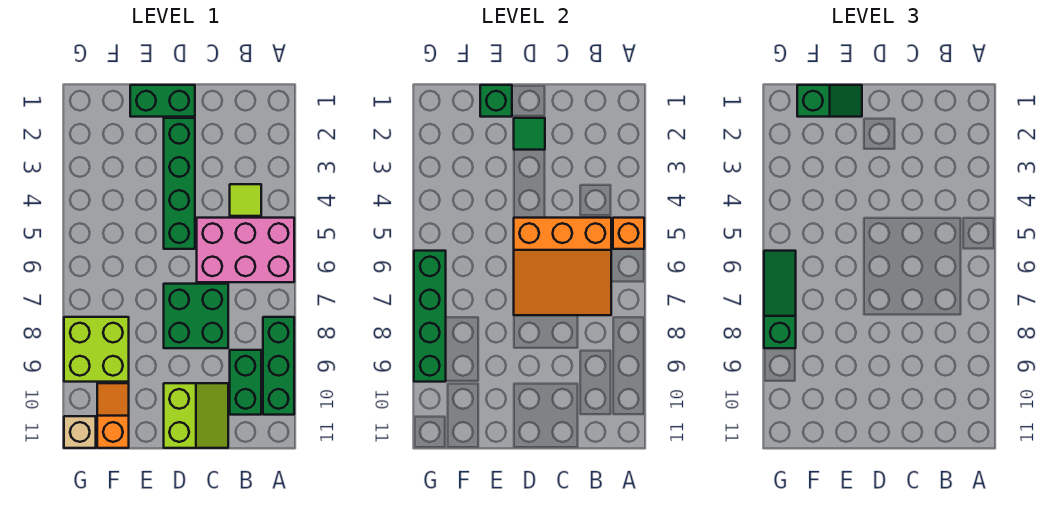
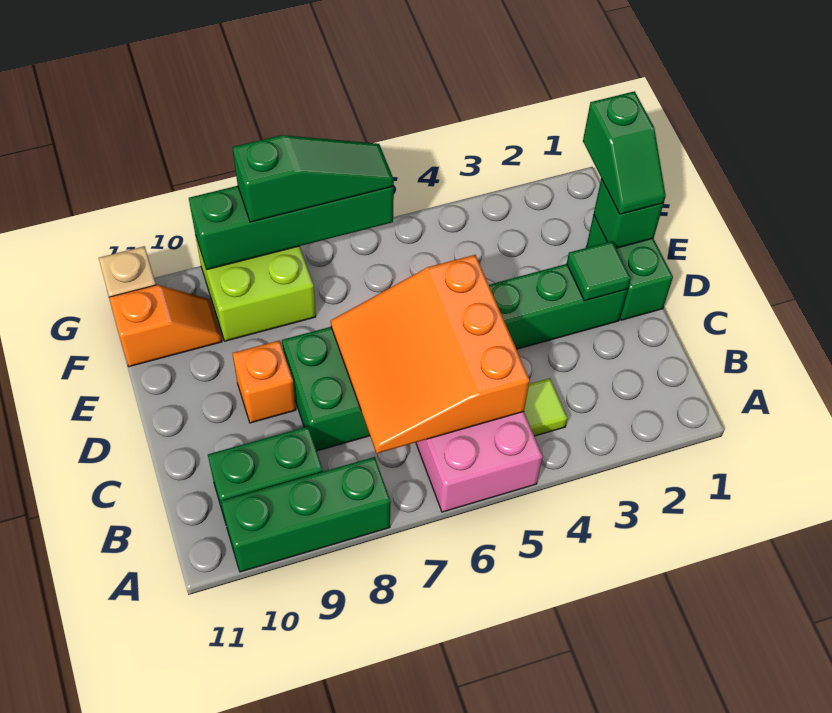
orange 1x1 brick [613,218,644,249] -> orange 1x1 brick moved to [232,341,296,423]
lime 2x2 slope [164,383,228,448] -> none

